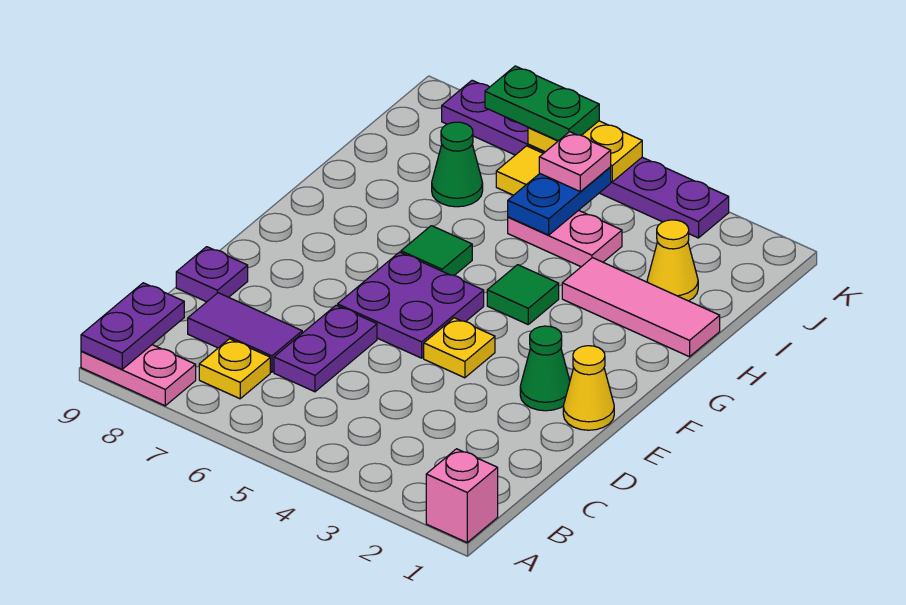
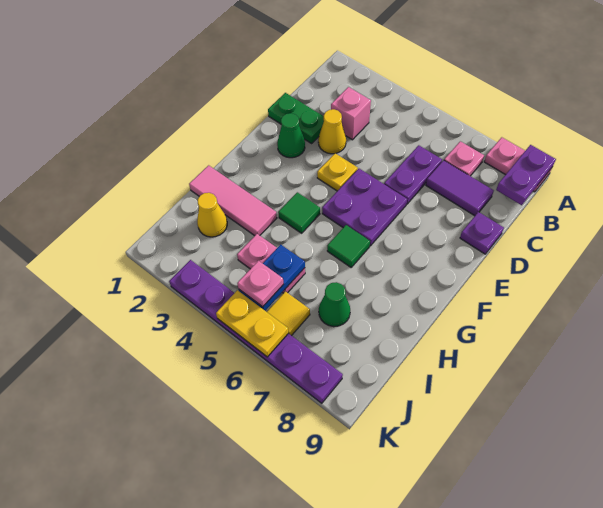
pink 1x1 brick [426,449,498,542] -> pink 1x1 brick moved to [331,87,371,140]
yellow 1x1 plate [199,339,270,399] -> pink 1x1 plate [444,141,484,176]
yellow 1x1 cone [563,346,614,430] -> yellow 1x1 cone moved to [318,109,346,154]
green 1x2 plate [485,66,599,141] -> green 1x2 plate moved to [268,93,324,143]

